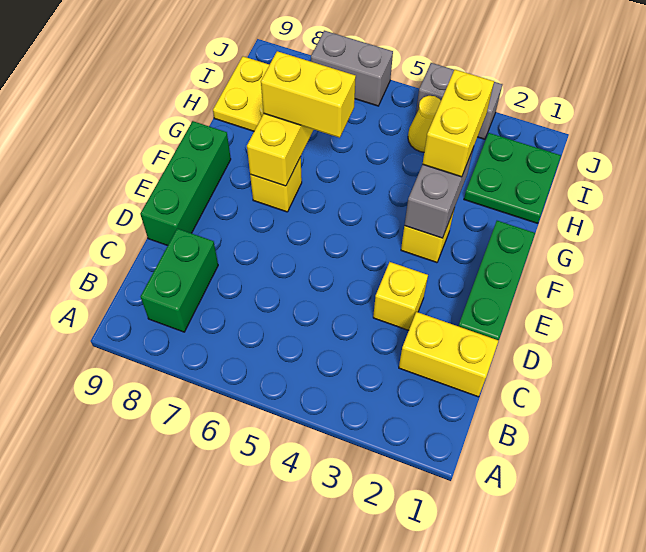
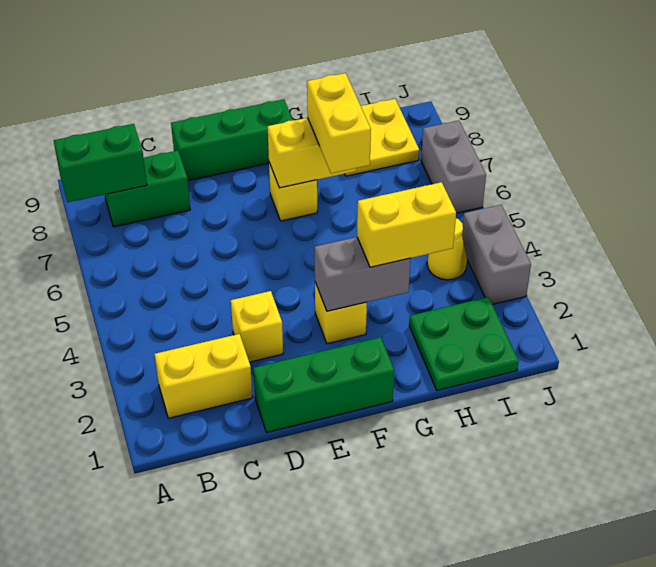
none -> green 1x2 brick [54,124,147,202]
yellow 1x2 brick [399,312,499,397] -> yellow 1x2 brick turned to [155,334,253,418]

